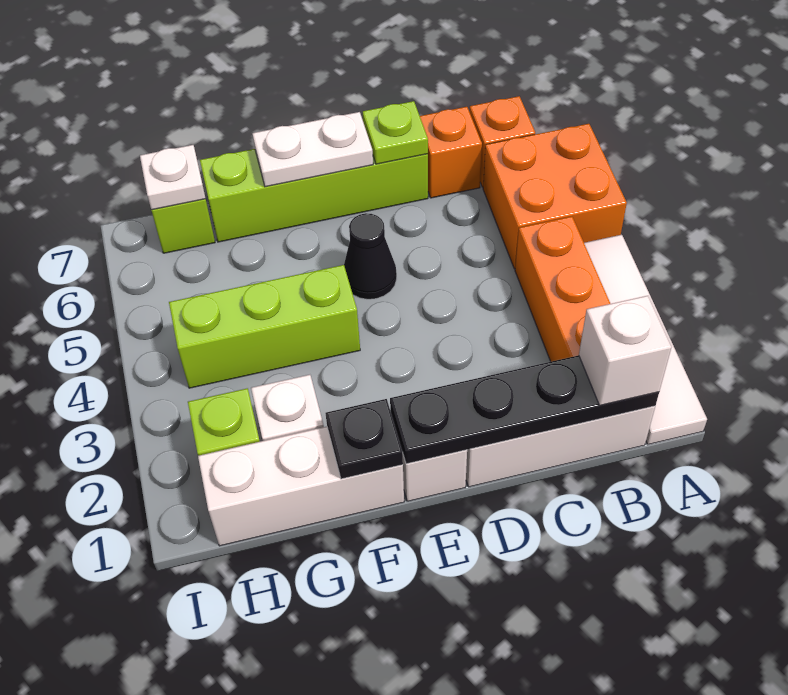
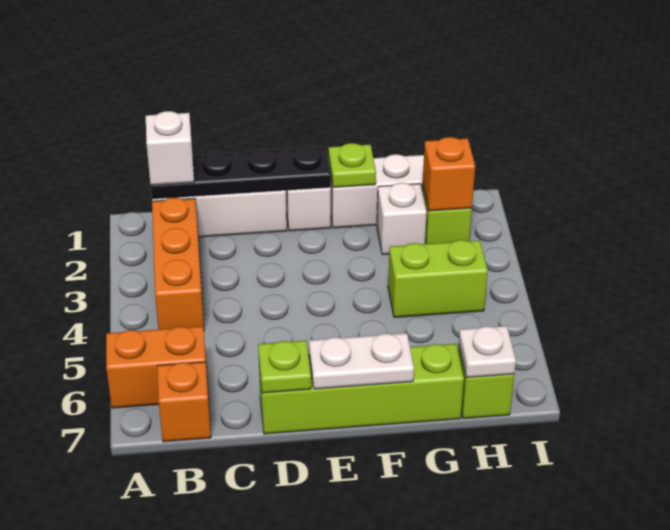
white 1x4 tile [584,235,707,444] -> none
orange 2x2 brick [483,124,627,269] -> orange 1x2 brick [106,326,208,408]
orange 1x1 brick [420,107,482,198] -> orange 1x1 brick moved to [423,137,475,211]
black 1x1 cone [344,213,397,299] -> none
black 1x1 plate [325,399,403,479] -> lime 1x1 plate [329,143,376,187]
lime 1x3 brick [169,265,360,388] -> lime 1x2 brick [388,240,488,317]

